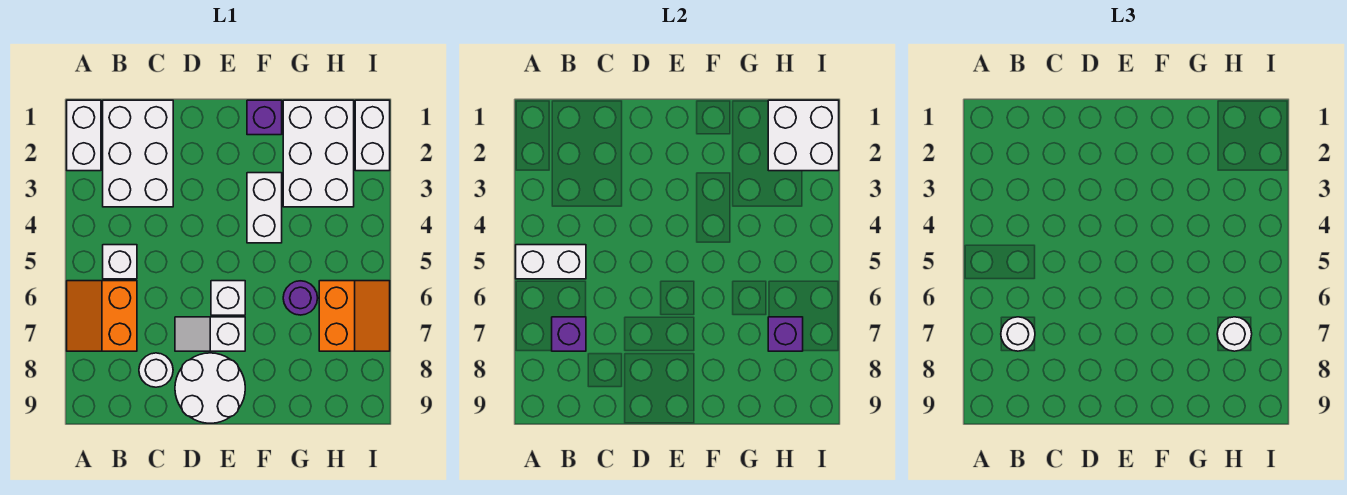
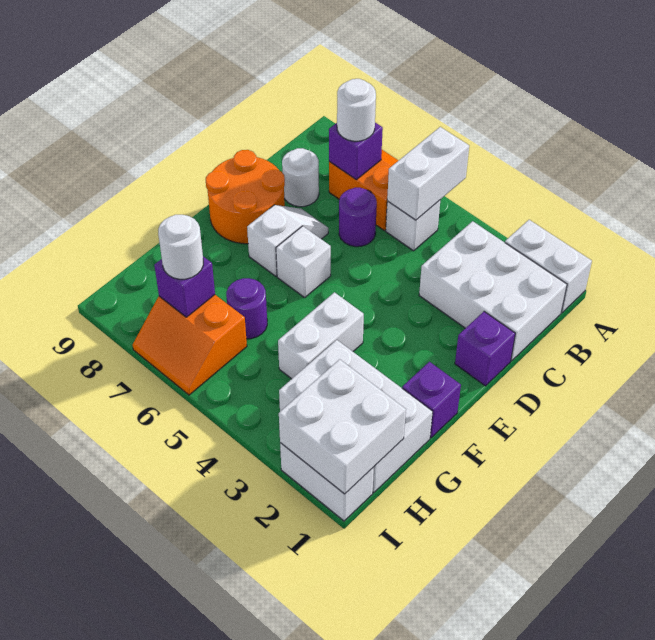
none -> purple 1x1 round brick [339,188,377,247]
none -> purple 1x1 brick [455,312,515,386]
white 2x2 round brick [175,353,245,423] -> orange 2x2 round brick [206,150,285,244]
white 1x2 brick [247,173,282,243] -> white 1x2 brick turned to [278,292,364,379]

